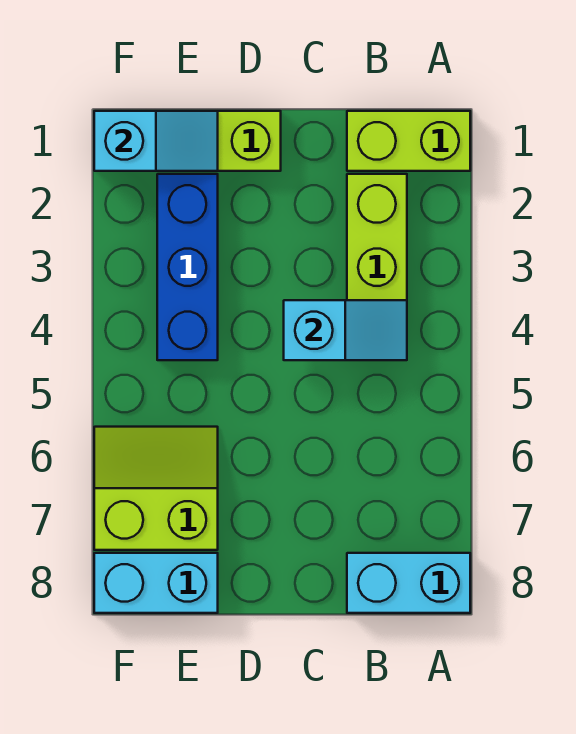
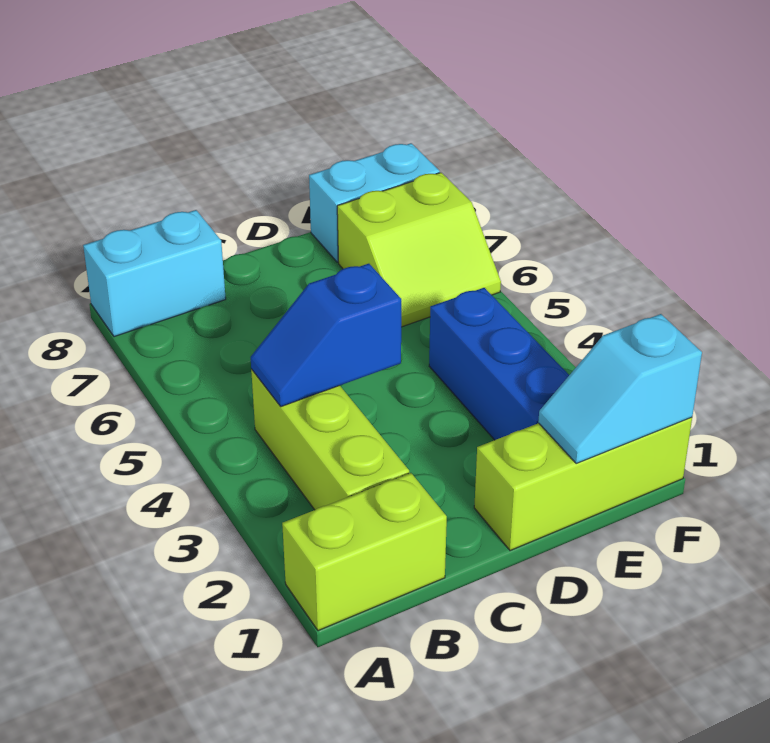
cyan 1x2 slope [284,300,407,360] -> blue 1x2 slope [251,264,401,407]

